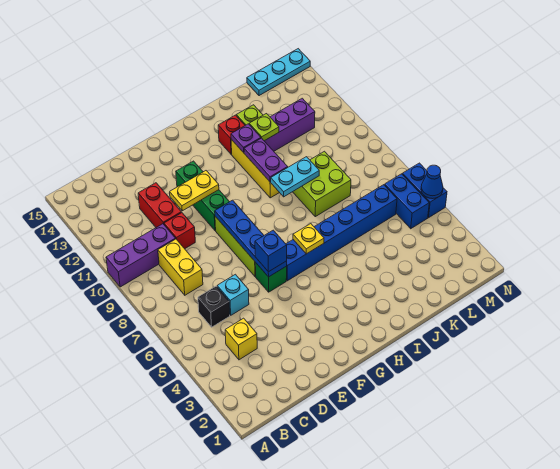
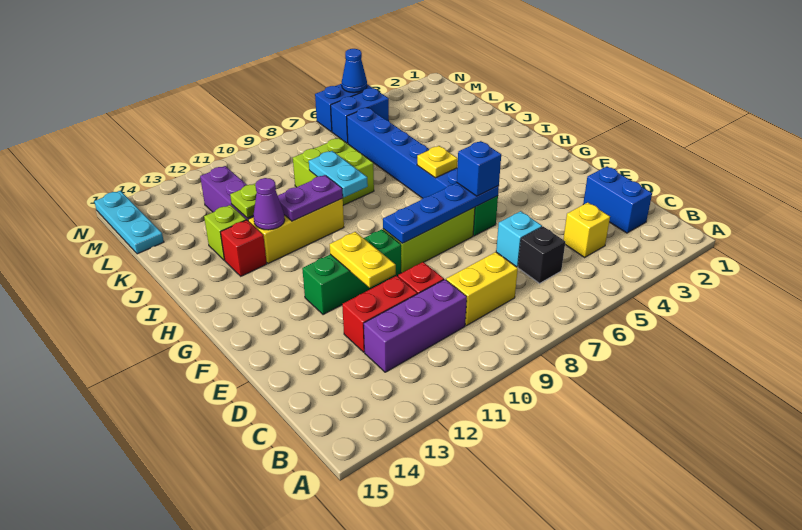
purple 1x3 brick [106,224,176,287] -> purple 1x3 brick turned to [364,280,467,372]
none -> blue 1x2 brick [583,166,652,233]
purple 1x1 plate [231,124,261,153] -> purple 1x1 cone [253,178,285,230]

